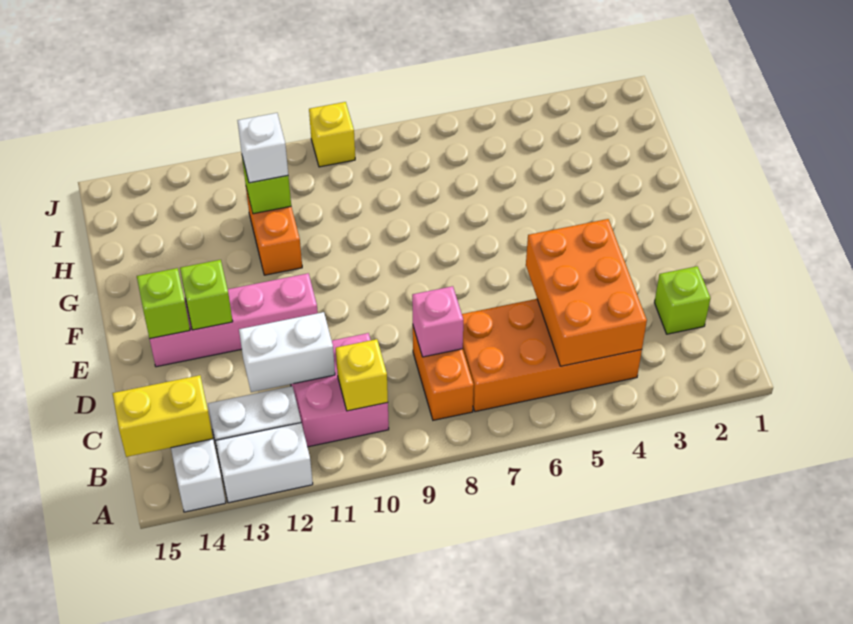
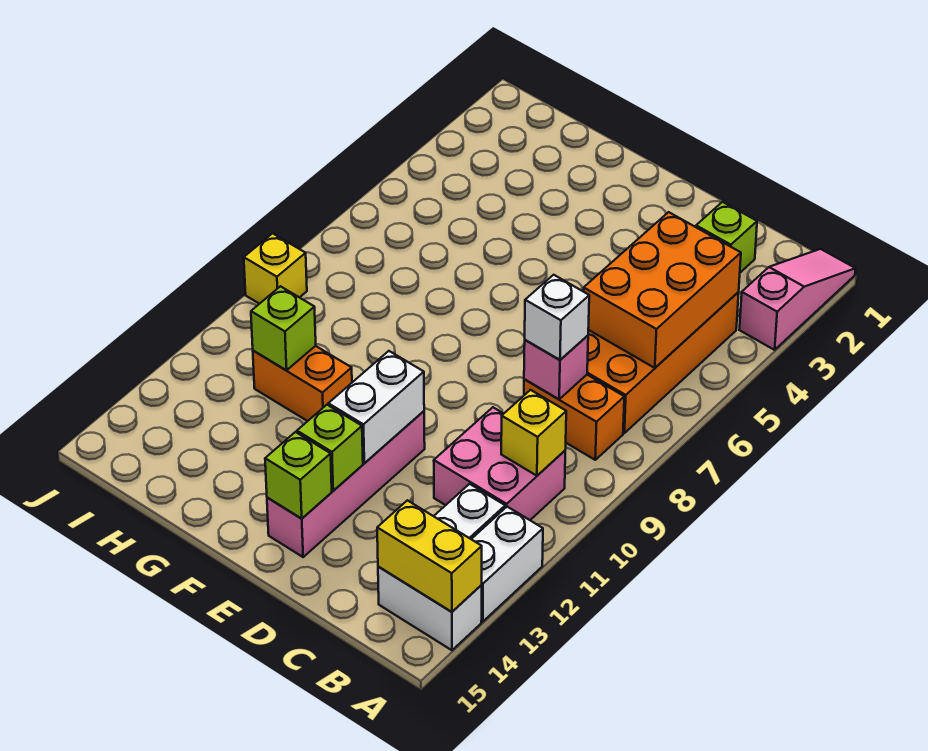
none -> pink 1x3 slope [739,249,856,350]
orange 2x3 brick [526,219,647,366] -> orange 2x3 brick turned to [584,212,741,368]
yellow 1x2 brick [112,375,213,457] -> yellow 1x2 brick turned to [377,500,482,612]
white 1x2 brick [239,312,335,392] -> white 1x2 brick moved to [328,351,424,463]
white 1x1 brick [237,113,288,183] -> white 1x1 brick moved to [525,275,589,360]

